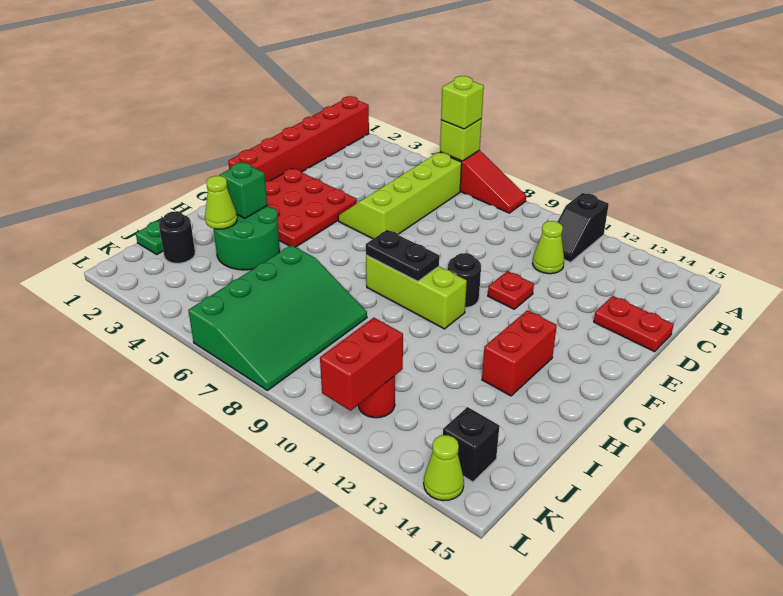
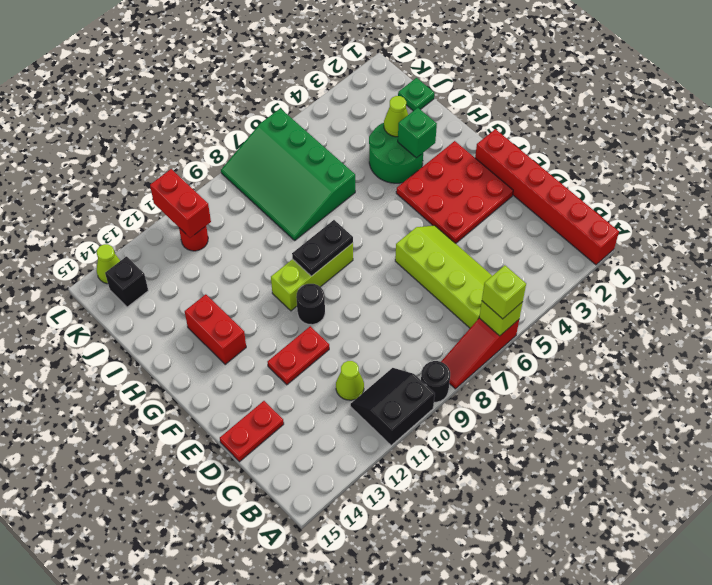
black 1x2 slope [558,193,609,262] -> black 2x2 slope [350,368,435,445]
red 1x1 plate [488,271,534,309] -> red 1x2 plate [267,326,329,385]
black 1x1 round brick [159,211,195,263] -> black 1x1 round brick moved to [421,361,450,402]

